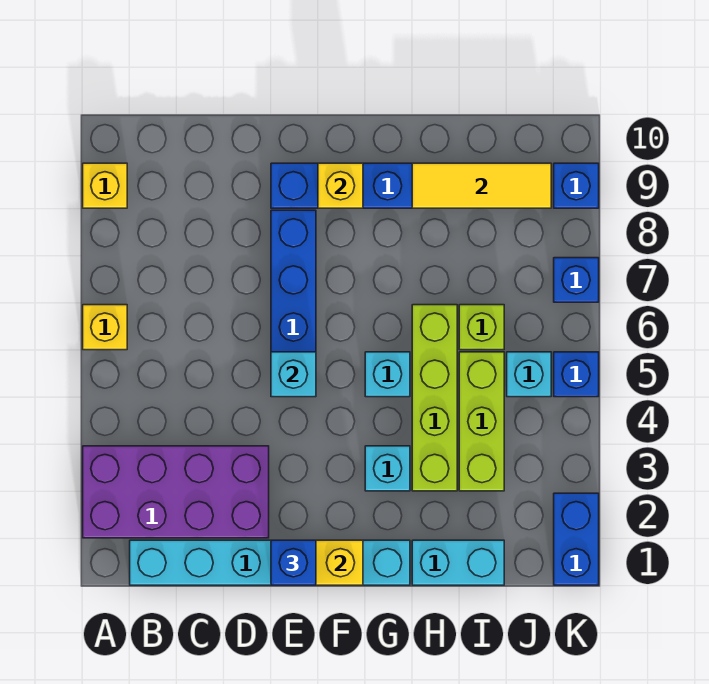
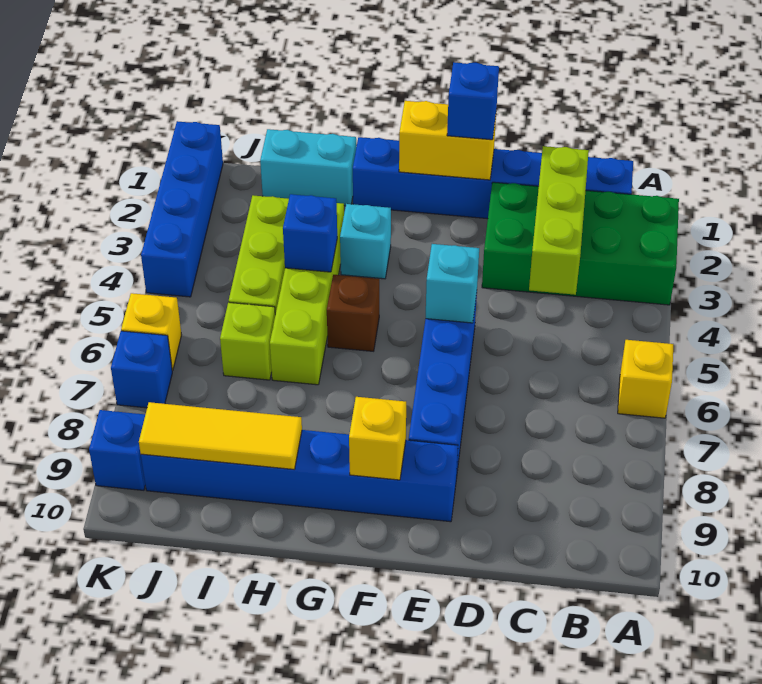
purple 2x4 brick [83,446,269,538] -> green 2x4 brick [482,182,679,305]
yellow 1x1 brick [83,163,127,208] -> yellow 1x1 brick moved to [121,293,181,371]
cyan 1x6 brick [130,540,410,585] -> blue 1x6 brick [353,137,633,219]
none -> lime 1x3 brick [529,146,589,295]
cyan 1x1 brick [365,352,410,397] -> brown 1x1 brick [327,275,379,351]
cyan 1x1 brick [507,352,551,397] -> none
blue 1x2 brick [554,493,599,585] -> blue 1x4 brick [141,121,223,297]
blue 1x1 brick [554,352,599,397] -> blue 1x1 brick moved to [283,194,337,272]

